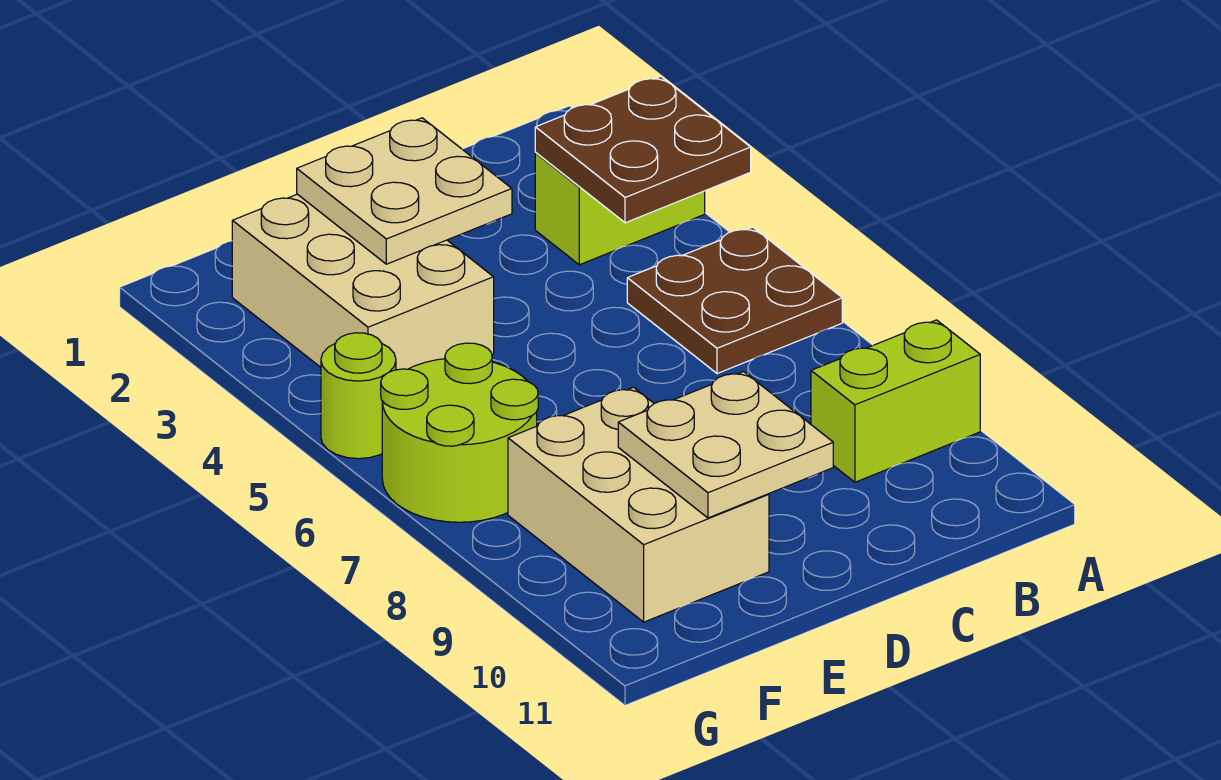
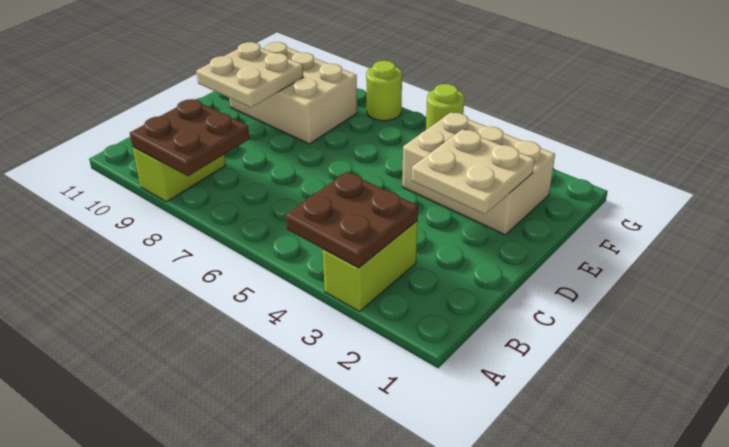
brown 2x2 plate [627,227,842,374] -> brown 2x2 plate moved to [130,99,249,176]
lime 2x2 round brick [381,343,538,522] -> lime 1x1 round brick [366,61,402,121]

